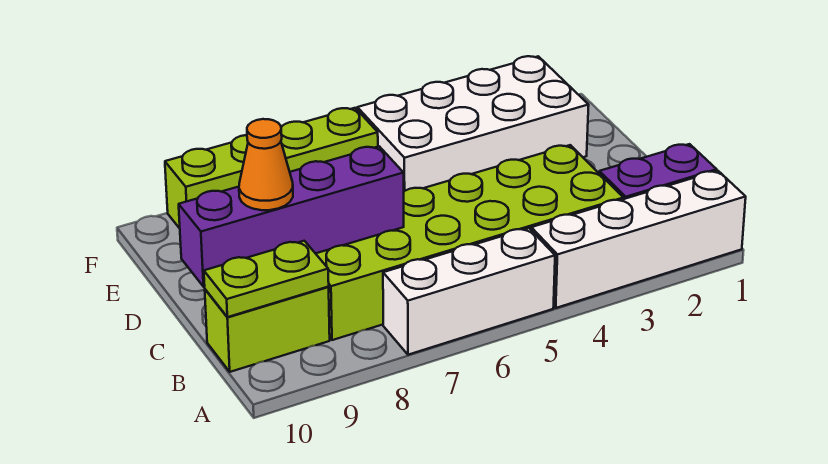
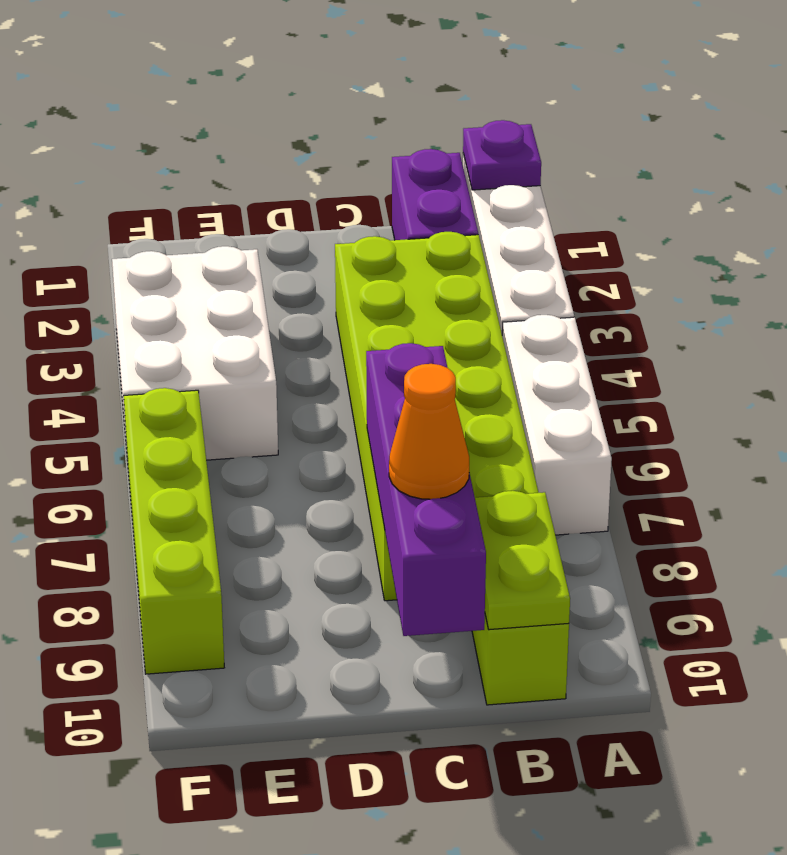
none -> purple 1x1 plate [463,120,541,190]
white 2x4 brick [357,56,589,191] -> white 2x3 brick [112,246,278,461]

